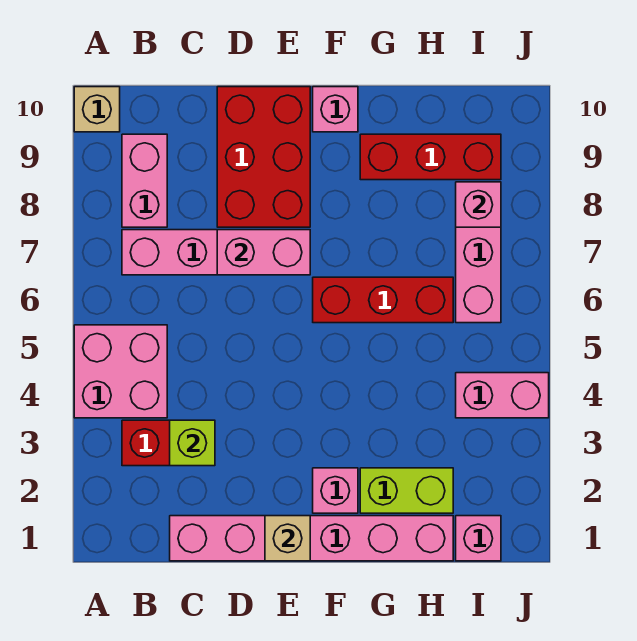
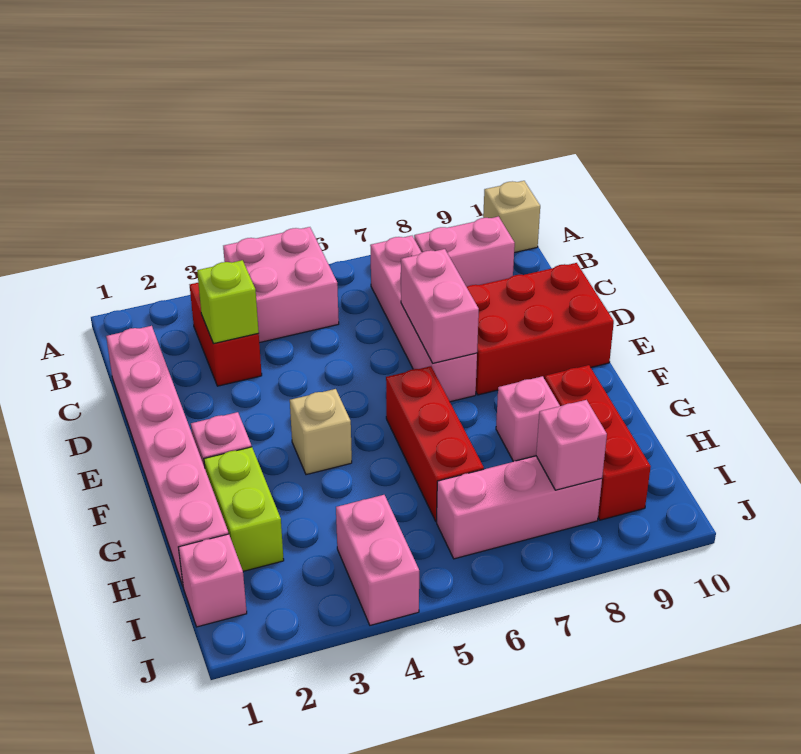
tan 1x1 brick [265,516,310,561] -> tan 1x1 brick moved to [290,389,352,475]
pink 1x1 brick [313,87,358,132] -> pink 1x1 brick moved to [496,376,560,461]

